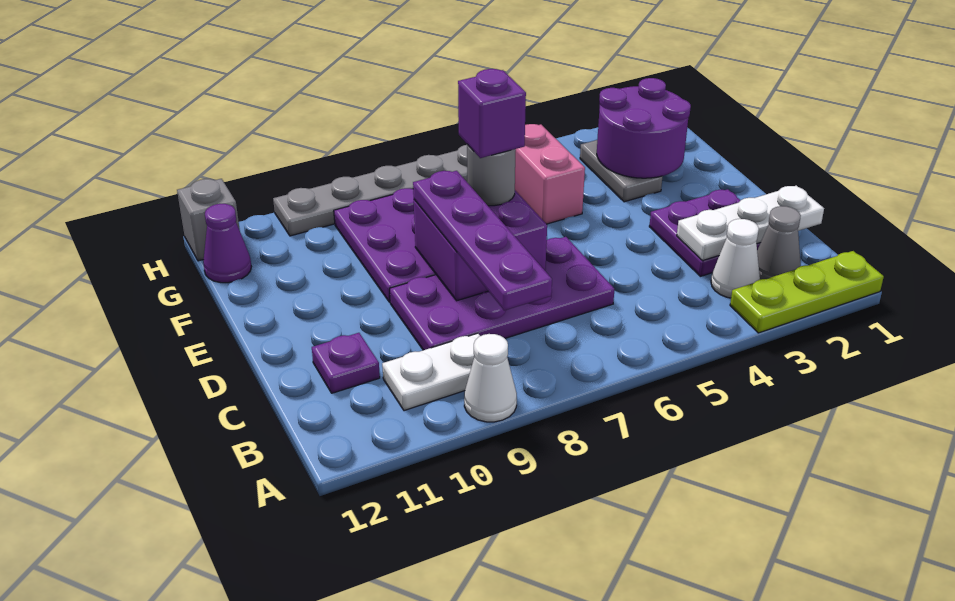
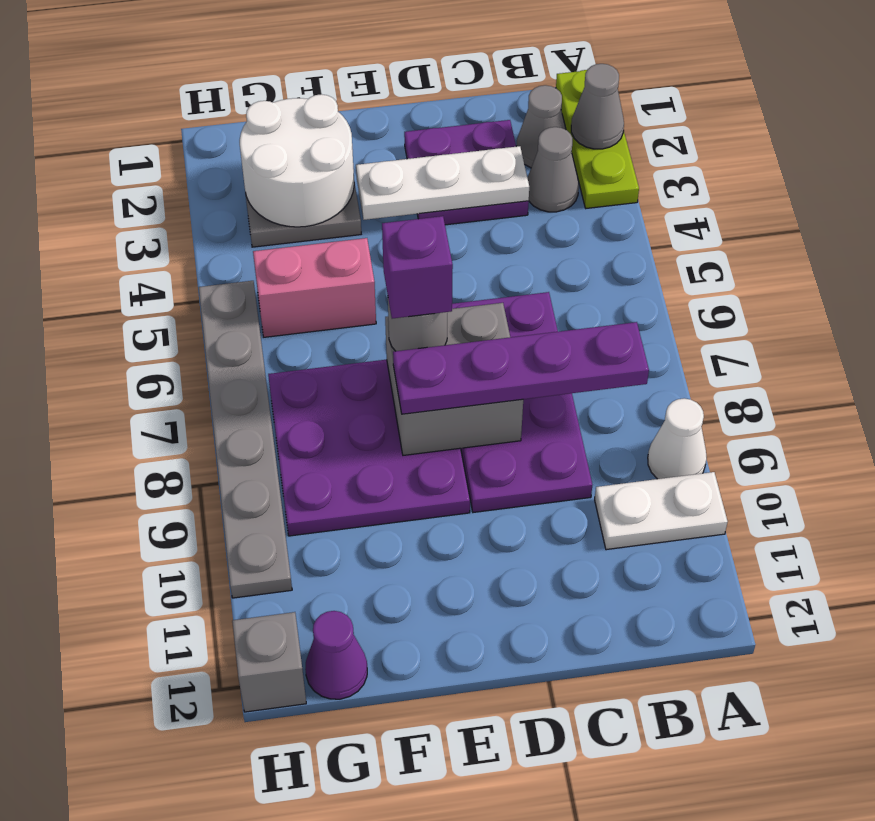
none -> grey 1x1 cone [571,64,624,149]
white 1x1 cone [711,219,760,298] -> grey 1x1 cone [527,127,579,212]
white 1x2 plate [382,333,480,411] -> white 1x2 plate turned to [595,472,728,550]
white 1x3 plate [677,186,824,260] -> white 1x3 plate turned to [356,146,529,220]
purple 1x1 plate [312,333,380,393] -> none
purple 2x2 brick [414,191,547,301] -> grey 2x2 brick [385,303,523,455]
purple 2x2 round brick [597,78,691,178] -> white 2x2 round brick [240,94,354,227]

